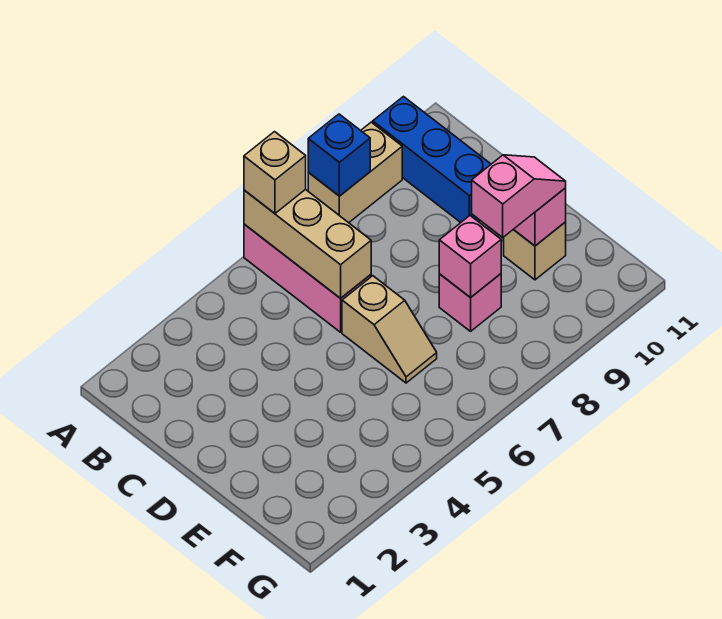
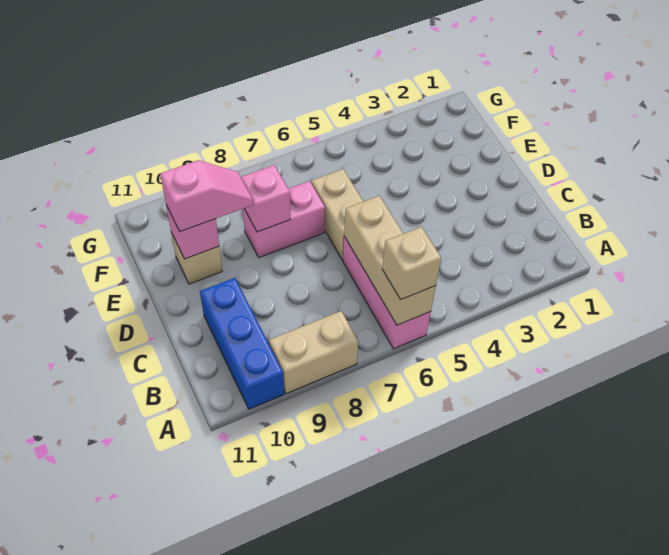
blue 1x1 brick [308,114,370,196] -> none
tan 1x2 slope [342,276,437,383] -> tan 1x2 brick [311,169,363,260]
pink 1x1 brick [439,274,501,331] -> pink 1x2 brick [243,181,325,258]
pink 1x2 slope [472,155,566,237] -> pink 1x2 slope turned to [160,160,253,232]

